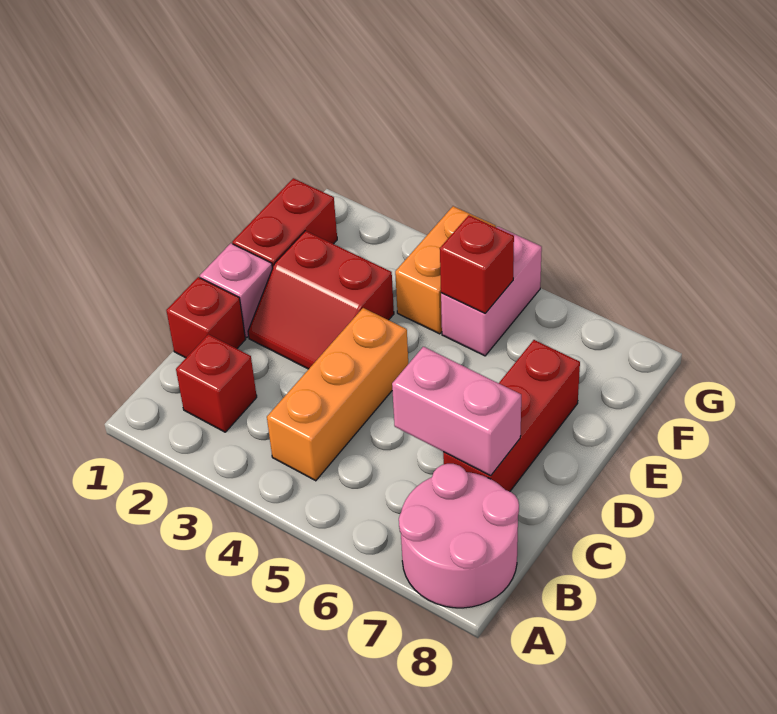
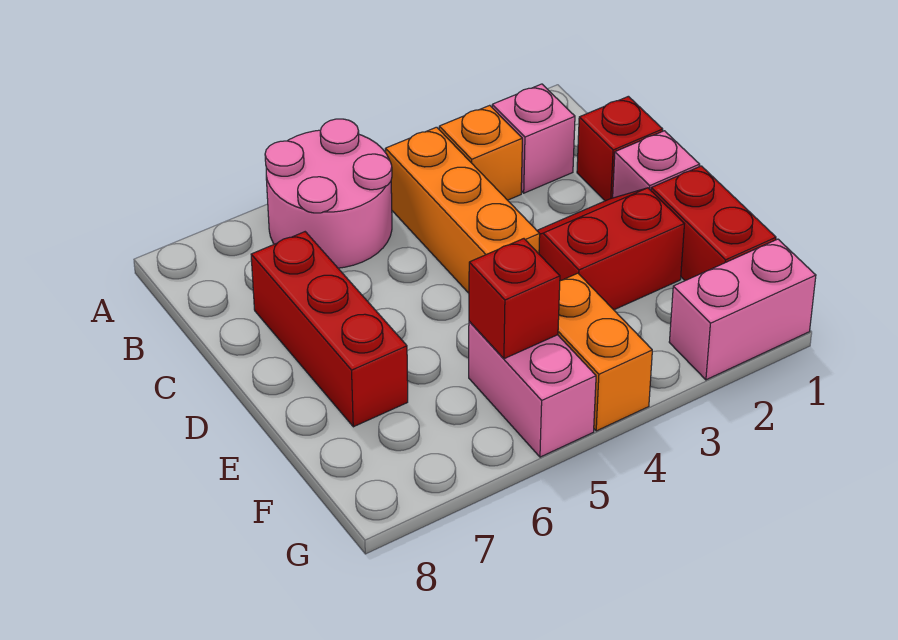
pink 2x2 round brick [399,464,519,608] -> pink 2x2 round brick moved to [265,119,392,268]
red 1x1 brick [176,334,257,432] -> pink 1x1 brick [492,84,575,193]
none -> orange 1x1 brick [439,105,522,200]
pink 1x2 brick [392,347,521,476] -> pink 1x2 brick moved to [669,239,816,380]

